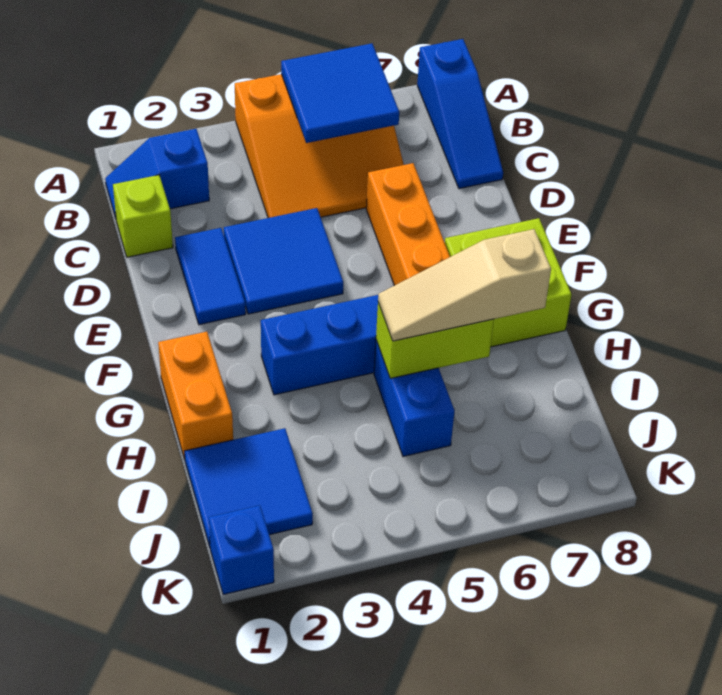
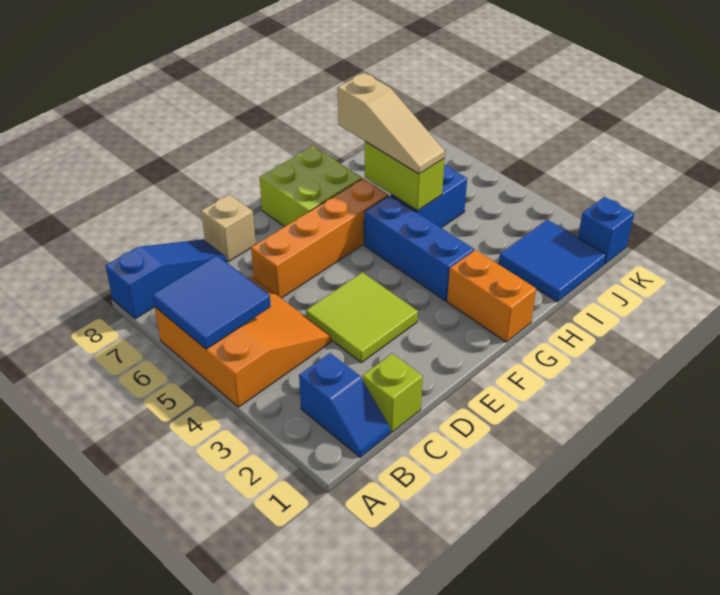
blue 1x2 tile [175,228,246,325] -> none
blue 2x2 tile [224,208,343,314] -> lime 2x2 tile [306,272,418,362]
none -> tan 1x1 brick [201,194,256,262]
orange 1x2 brick [158,332,233,459] -> orange 1x2 brick turned to [447,250,536,342]

